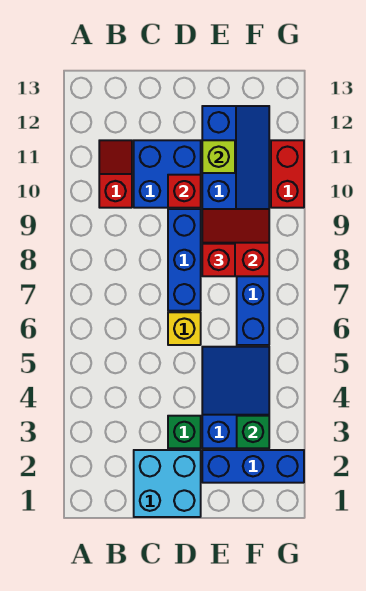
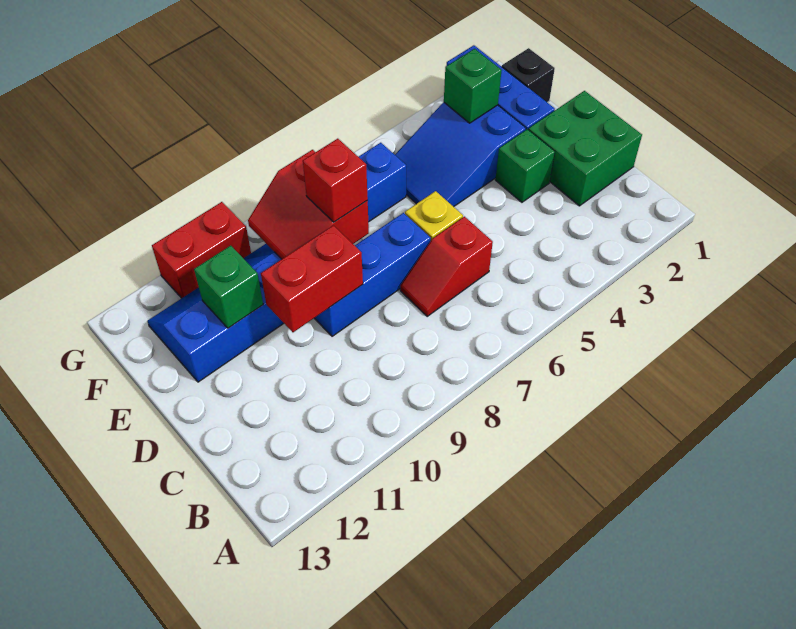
red 1x2 slope [99,140,132,208] -> red 1x2 slope moved to [400,217,493,316]
cyan 2x2 brick [134,450,201,517] -> green 2x2 brick [529,91,642,206]
blue 2x2 brick [134,140,201,208] -> none
red 1x1 brick [168,175,201,208] -> red 1x2 brick [261,225,363,332]
lime 1x1 brick [202,140,235,173] -> green 1x1 brick [194,246,263,328]
none -> black 1x1 brick [502,48,555,102]

